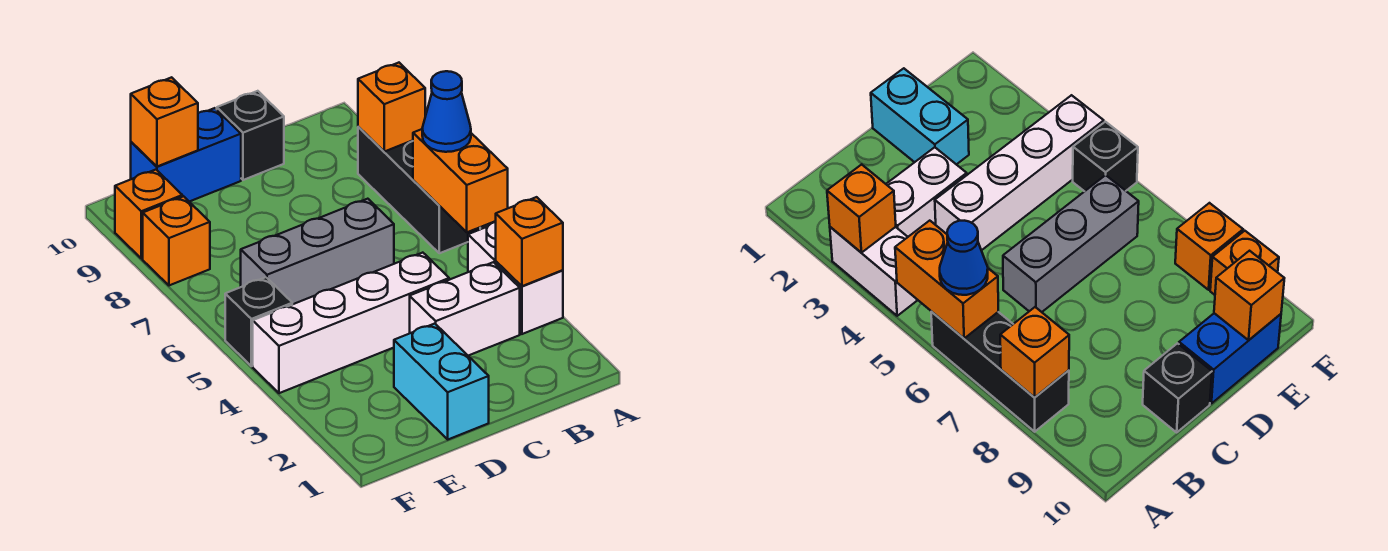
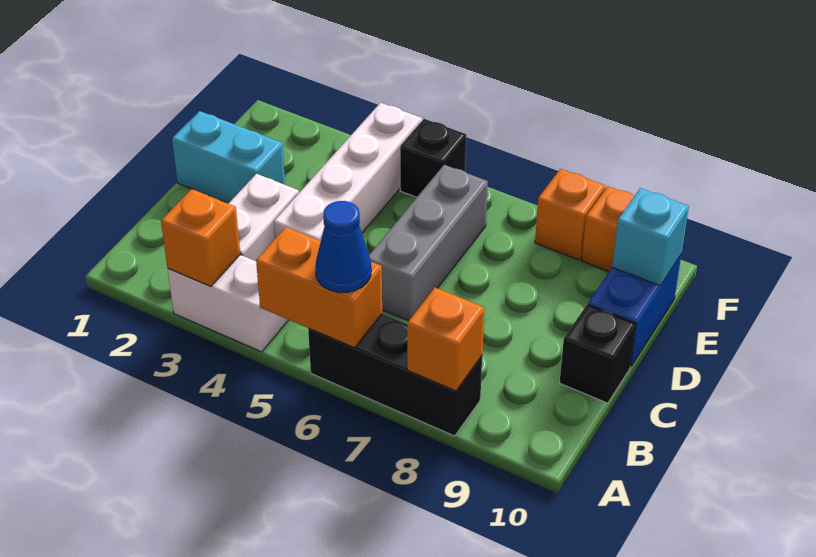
orange 1x1 brick [131,77,198,167] -> cyan 1x1 brick [612,188,689,286]

